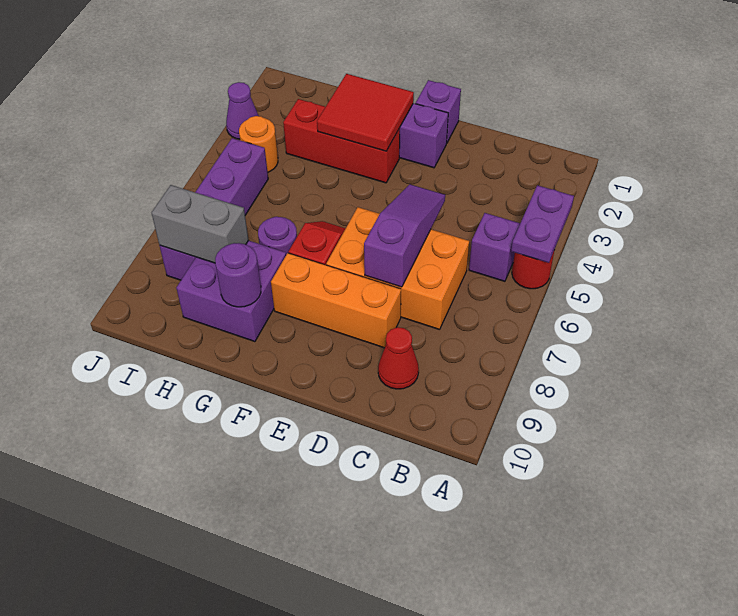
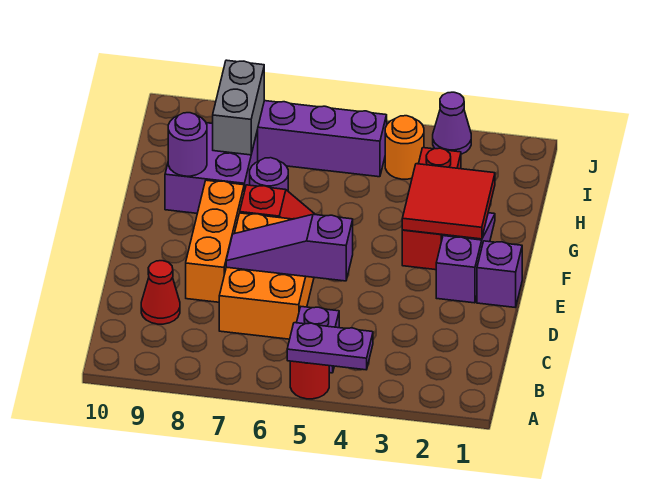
purple 1x3 slope [364,184,445,287] -> purple 1x3 slope turned to [226,214,353,281]

